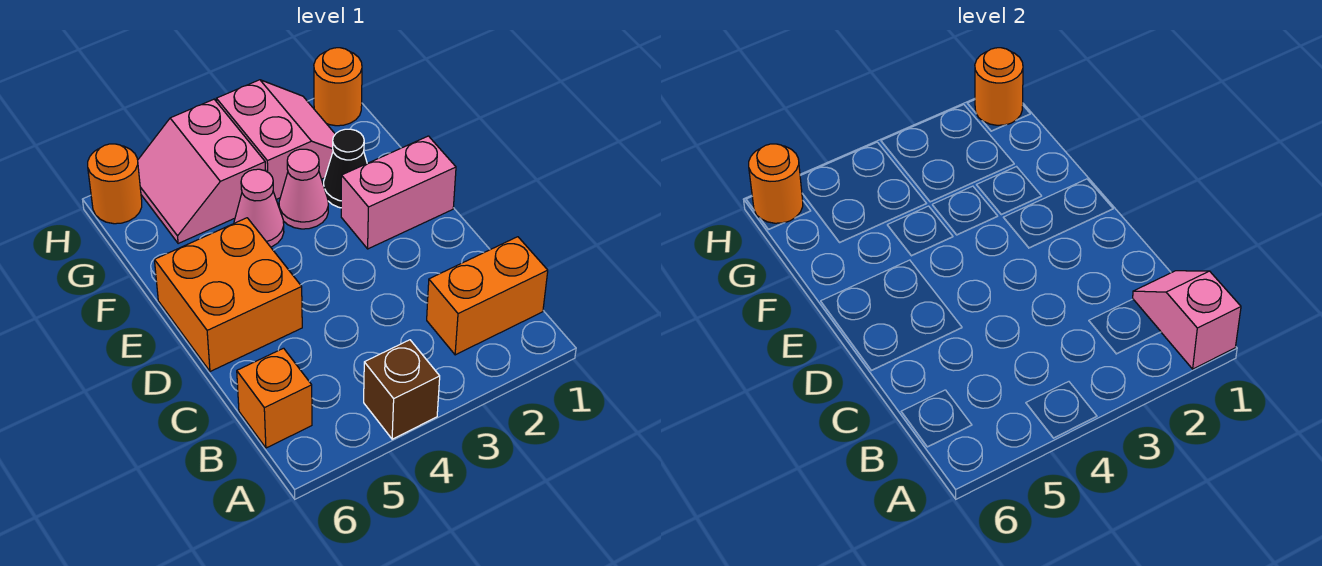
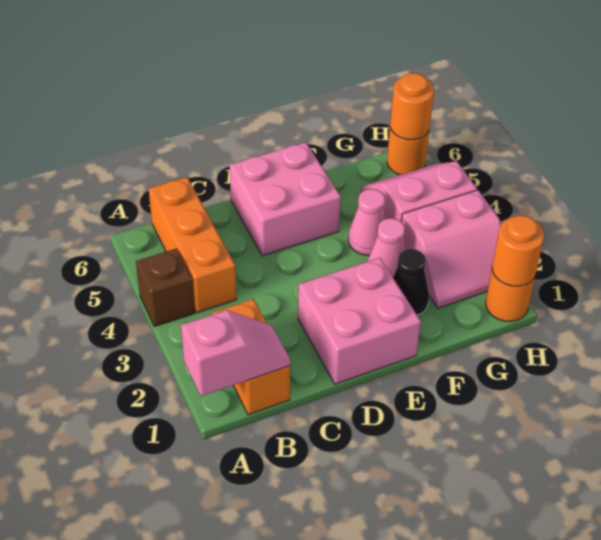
orange 1x1 brick [237,348,312,448] -> orange 1x3 brick [149,177,236,313]
orange 2x2 brick [155,218,302,372] -> pink 2x2 brick [230,142,341,256]
pink 1x2 brick [341,136,456,249] -> pink 2x2 brick [298,258,421,384]

